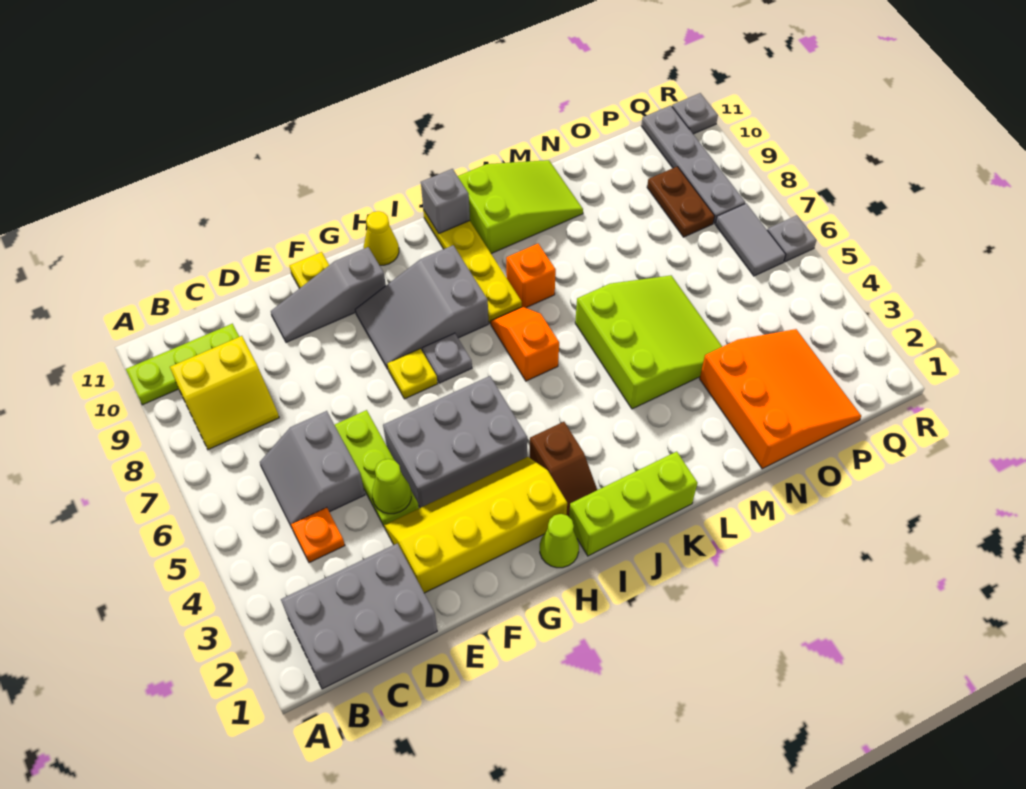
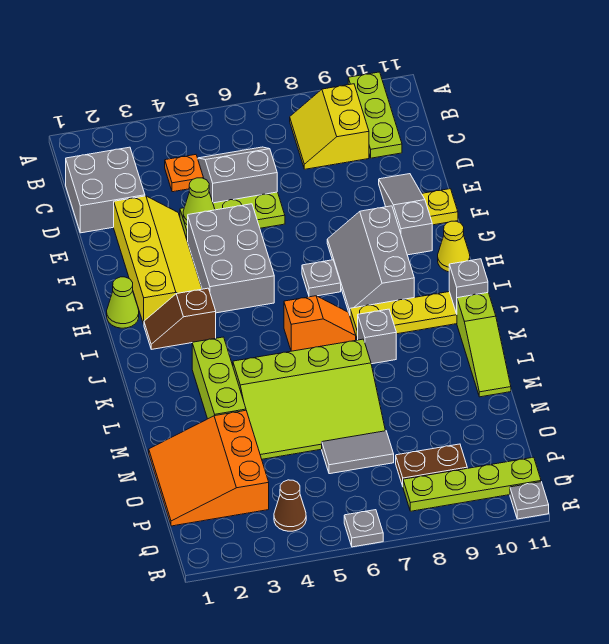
grey 2x3 brick [281,544,437,689] -> grey 2x2 brick [66,147,145,233]
yellow 1x1 plate [387,349,438,399] -> none
grey 2x3 slope [355,245,488,369] -> grey 2x3 slope turned to [327,206,414,315]
lime 1x3 brick [569,452,698,556] -> lime 1x3 brick moved to [192,337,246,419]
orange 1x1 brick [506,244,556,308] -> grey 1x1 brick [357,309,396,364]
lime 2x3 slope [458,160,583,254] -> lime 1x3 slope [457,293,511,397]
lime 3x3 slope [575,275,722,409] -> lime 3x4 slope [233,339,385,459]
orange 3x3 slope [700,329,861,469] -> orange 3x3 slope turned to [149,410,269,526]
none -> brown 1x1 cone [274,480,306,531]
grey 1x2 tile [715,203,786,276] -> grey 1x2 tile moved to [322,431,394,474]
grey 1x4 plate [641,105,745,223] -> lime 1x4 plate [403,457,541,511]

